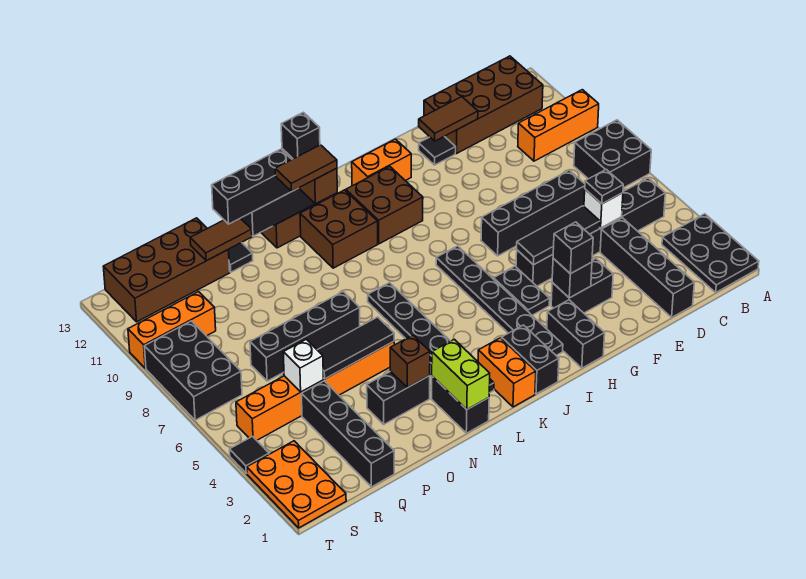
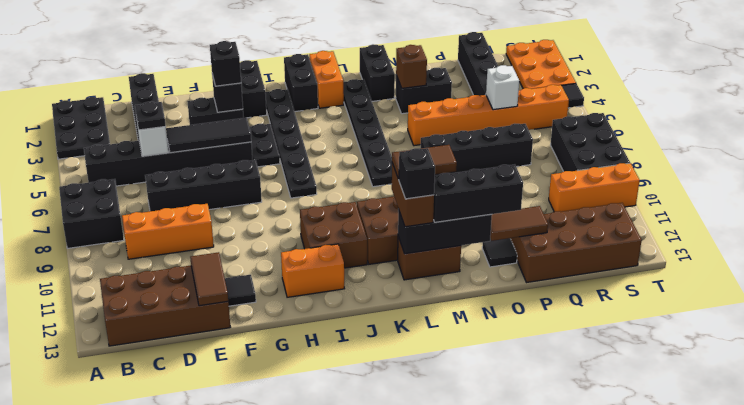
orange 1x3 brick [518,90,599,161] -> orange 1x3 brick moved to [122,204,214,259]
brown 1x2 tile [419,97,478,141] -> brown 1x2 tile turned to [190,252,228,306]
lime 1x2 brick [432,339,490,409] -> none
black 1x3 tile [318,317,394,379] -> none

